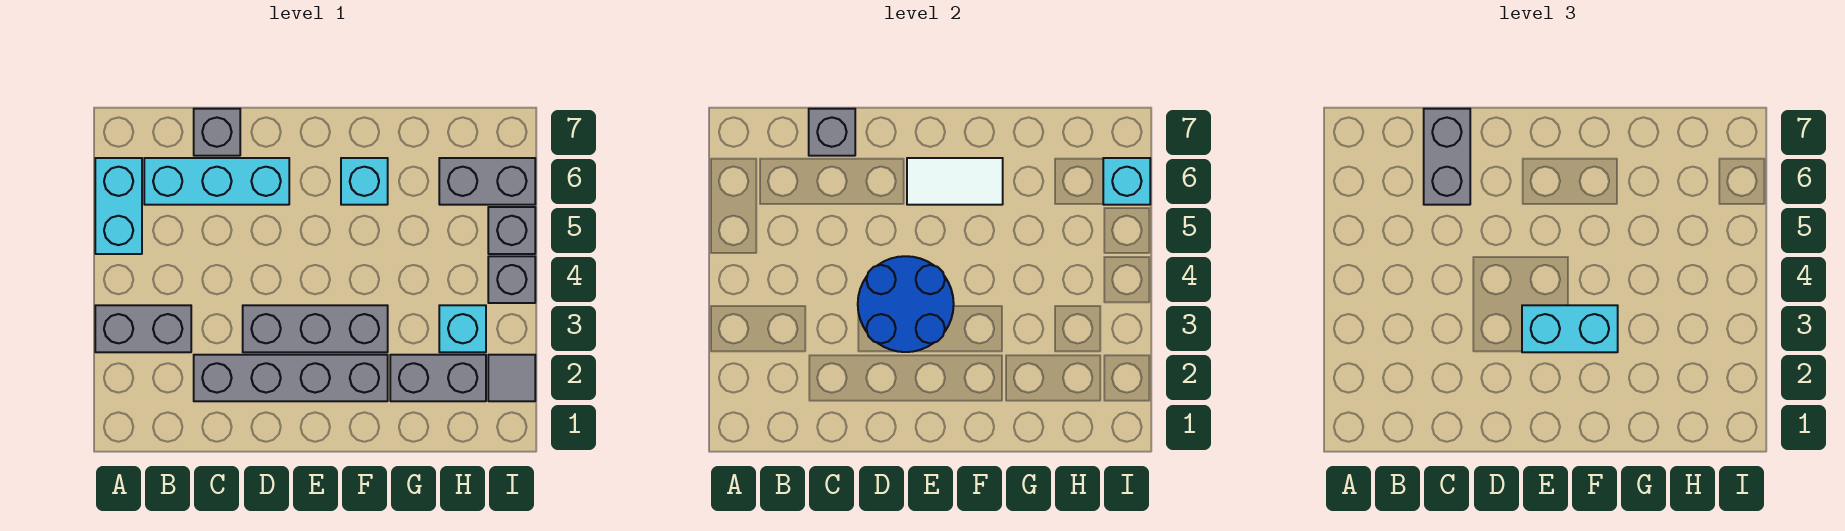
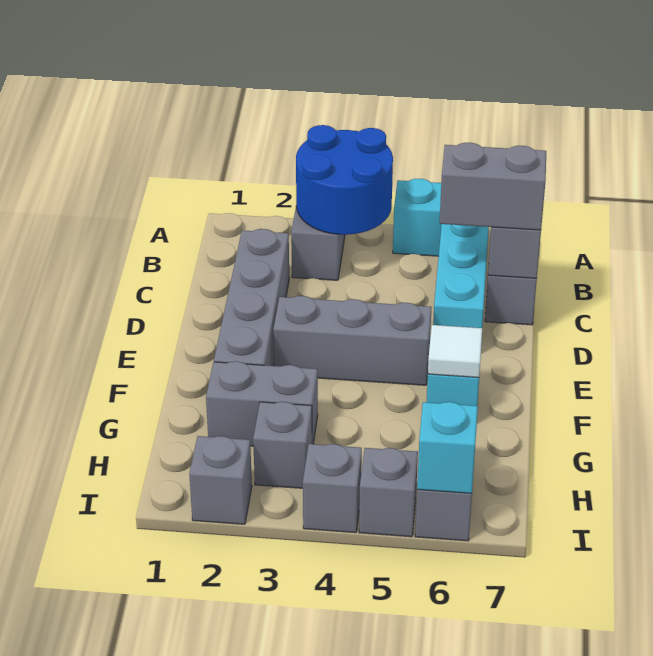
grey 1x3 brick [243,305,388,352] -> grey 1x3 brick turned to [273,296,431,385]
blue 2x2 round brick [858,256,954,352] -> blue 2x2 round brick moved to [296,125,393,235]
cyan 1x2 brick [1522,305,1618,352] -> none
white 1x2 tile [907,158,1003,205] -> white 1x1 tile [428,325,482,378]
grey 1x2 brick [390,355,486,401] -> grey 1x2 brick turned to [206,361,318,446]
cyan 1x1 brick [439,305,486,352] -> grey 1x1 brick [253,402,312,488]
grey 1x1 tile [488,355,535,401] -> grey 1x1 brick [189,436,252,524]

